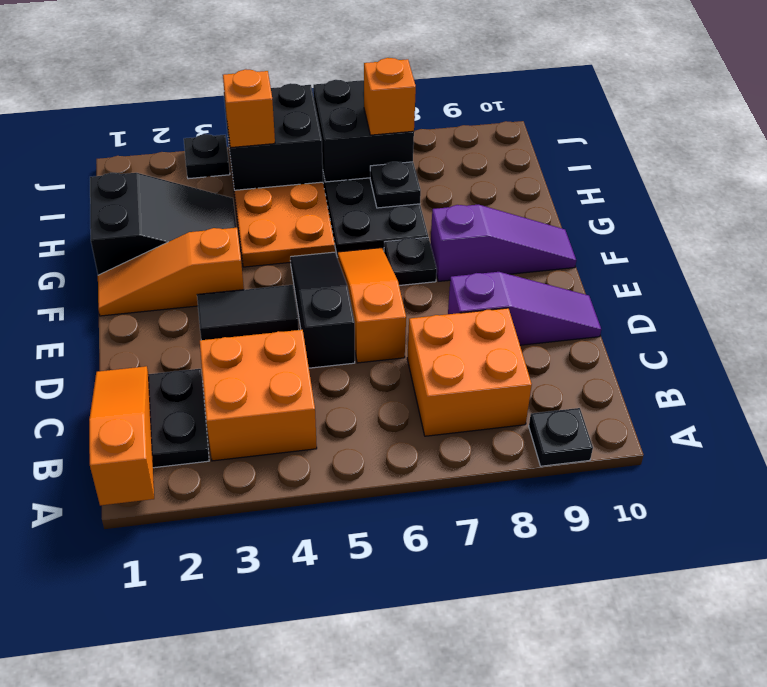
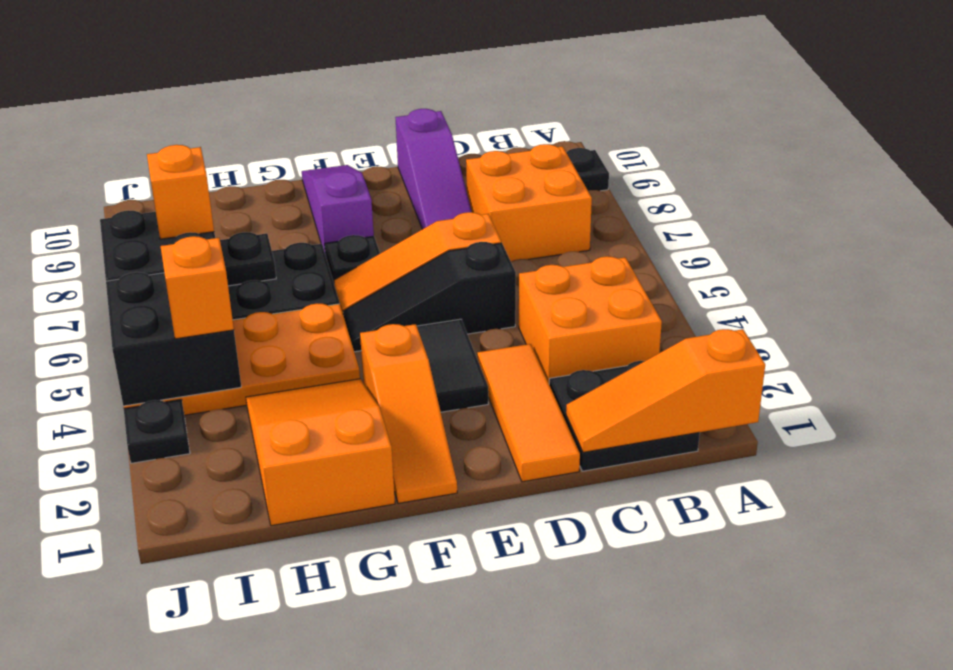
none -> orange 1x3 tile [477,344,580,482]
purple 1x3 slope [448,272,601,345] -> purple 1x3 slope turned to [395,109,472,229]
black 2x3 slope [90,173,236,275] -> orange 2x3 slope [246,379,395,526]

